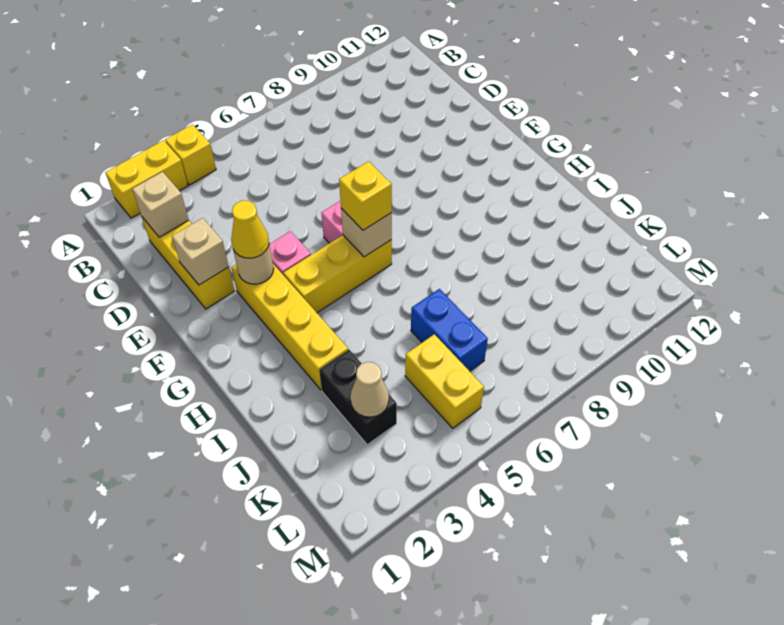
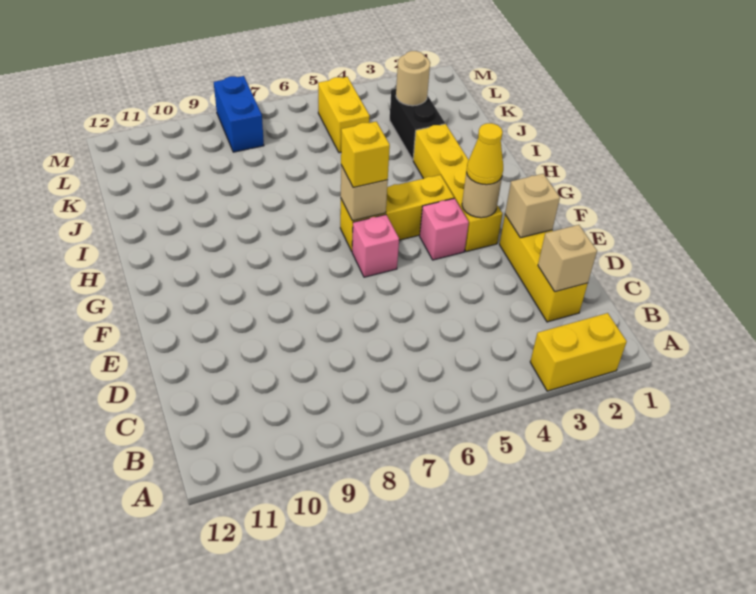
yellow 1x1 brick [165,124,216,185] -> none
blue 1x2 brick [411,289,488,371] -> blue 1x2 brick moved to [214,76,264,152]
tan 1x1 cone [350,362,389,417] -> tan 1x1 round brick [396,51,430,106]

